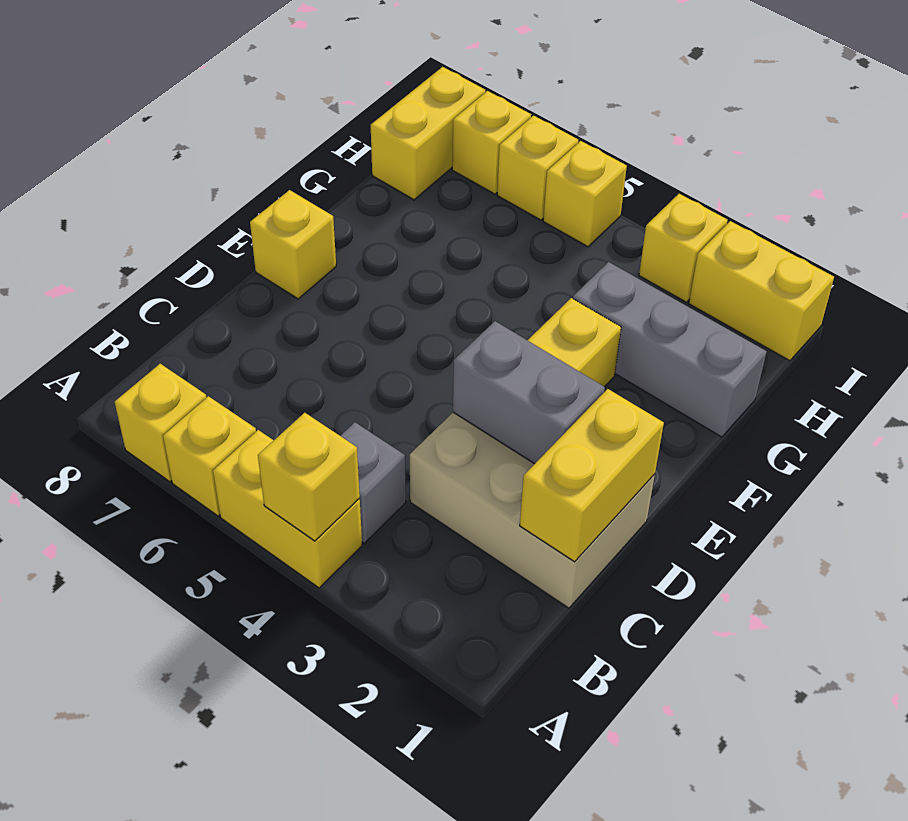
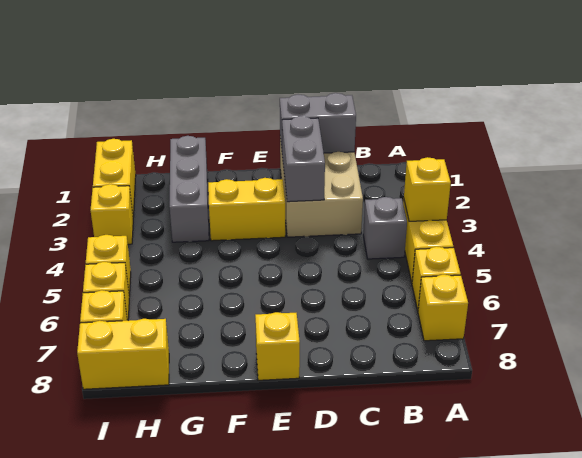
yellow 1x2 brick [520,389,664,562] -> grey 1x2 brick [280,93,356,153]

